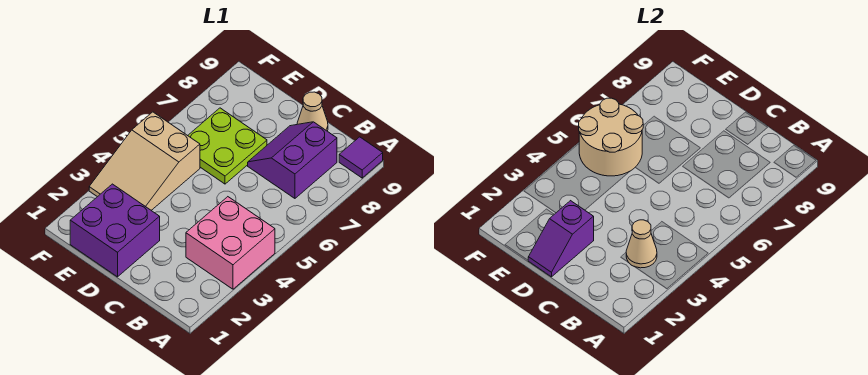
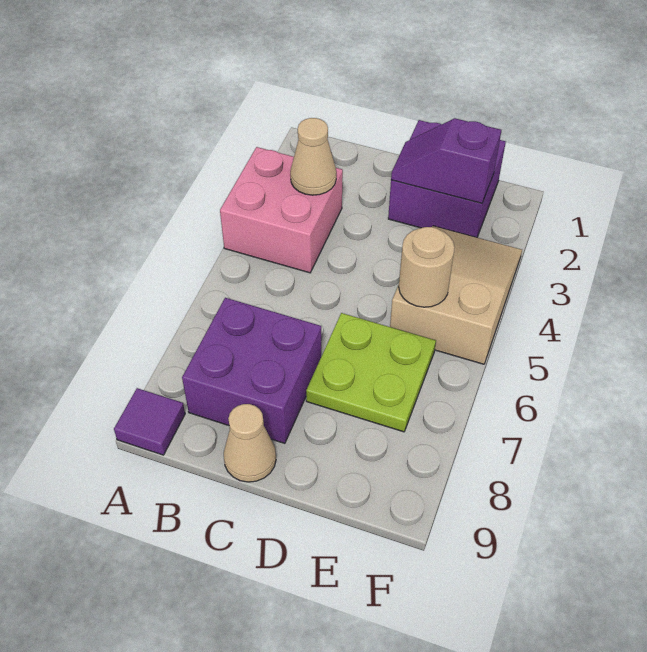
purple 2x2 slope [248,122,337,198] -> purple 2x2 brick [182,298,321,443]
purple 1x2 slope [528,201,594,277] -> purple 1x2 slope turned to [391,118,501,203]
tan 2x2 round brick [579,98,643,176] -> tan 1x1 round brick [399,227,455,307]

